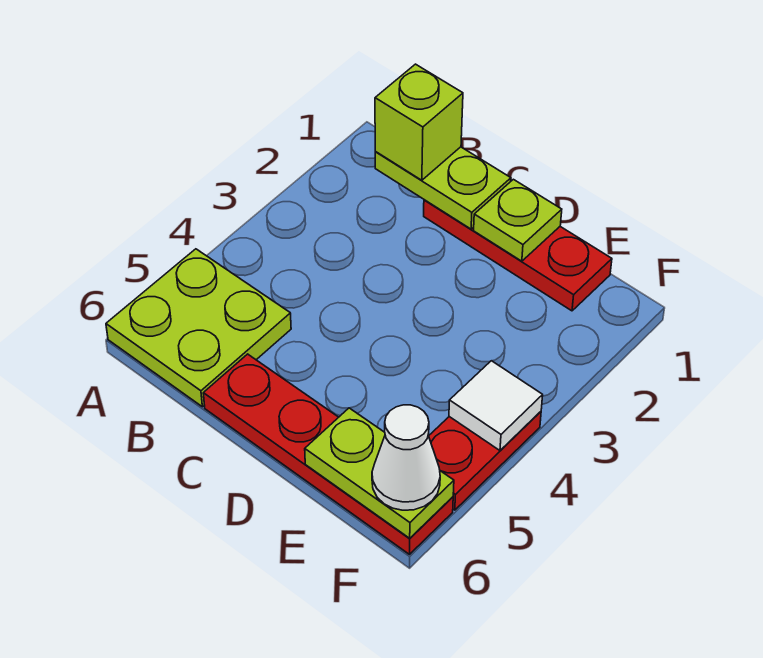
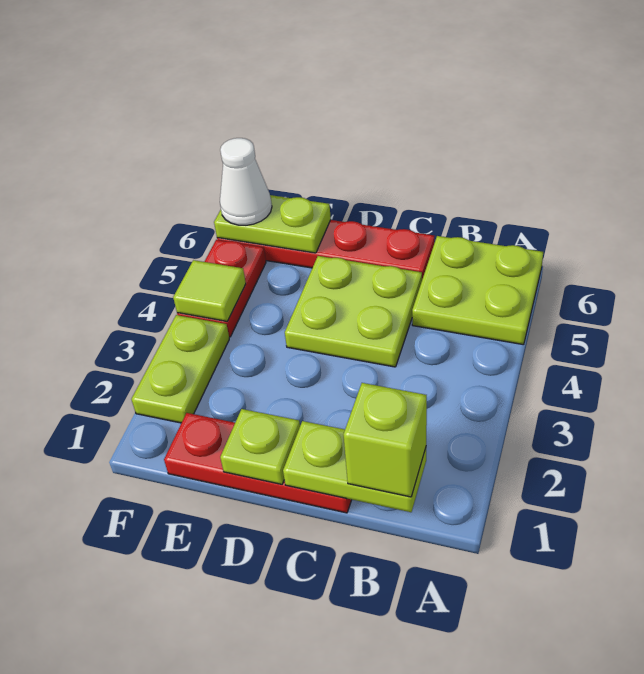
none -> lime 2x2 plate [285,256,422,367]
none -> lime 1x2 plate [131,315,229,423]
white 1x1 tile [449,361,543,450] -> lime 1x1 tile [173,260,246,321]

